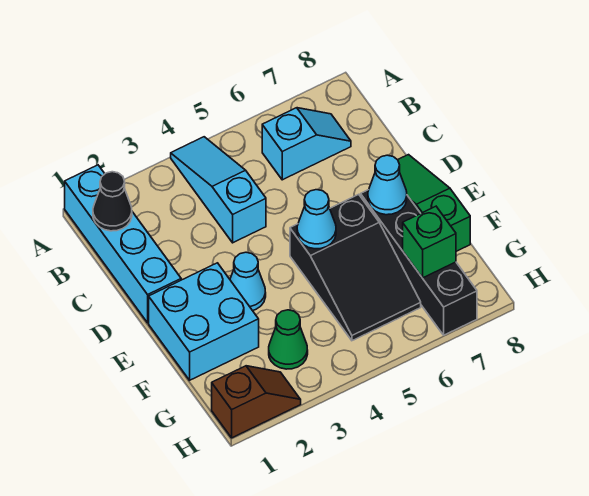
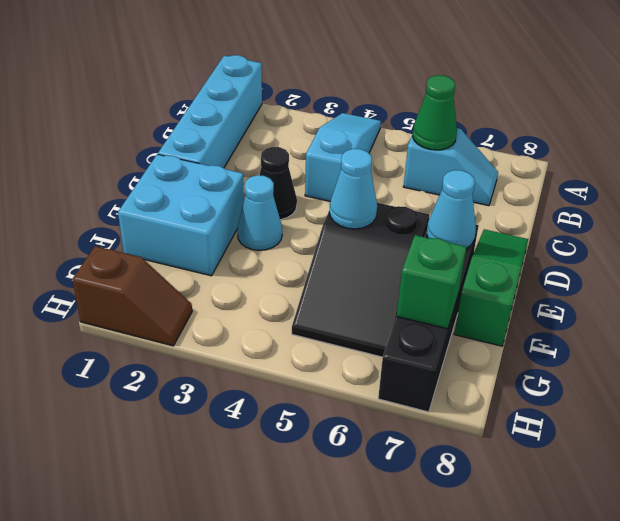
black 1x1 cone [93,172,132,231] -> black 1x1 cone moved to [259,147,297,220]
green 1x1 cone [269,310,308,369] -> green 1x1 cone moved to [413,75,457,150]

